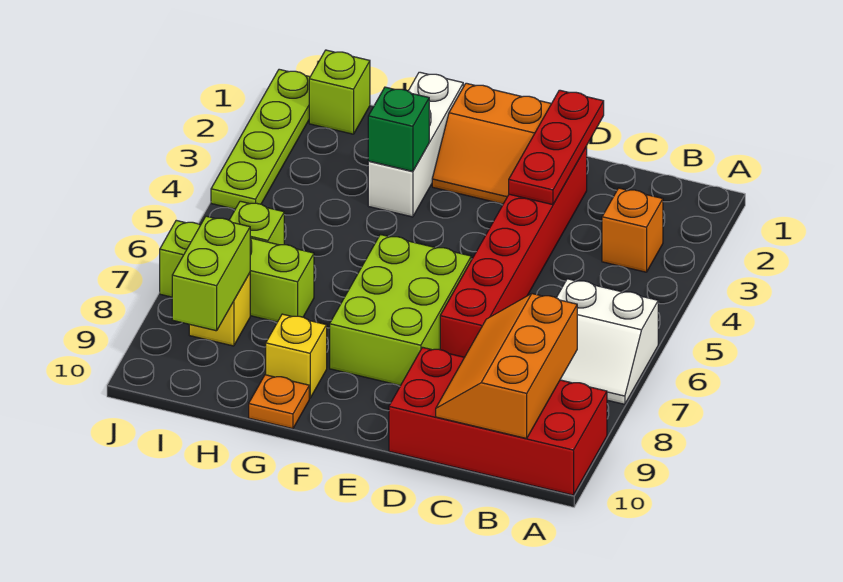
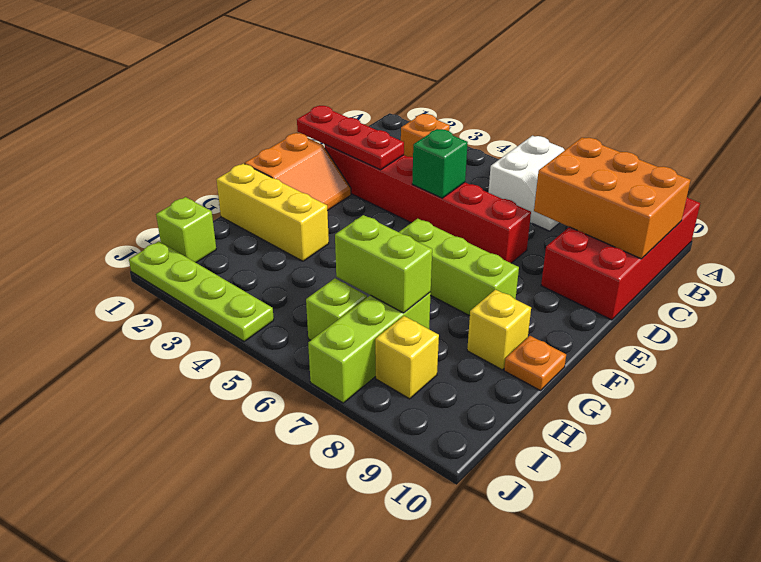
orange 2x3 slope [436,294,577,438] -> orange 2x3 brick [534,137,691,259]
lime 2x3 brick [330,235,471,386] -> lime 1x3 brick [399,219,519,316]
white 1x3 brick [368,72,463,217] -> yellow 1x3 brick [216,163,329,261]
green 1x1 brick [368,87,429,171] -> green 1x1 brick moved to [412,129,468,198]
lime 1x2 brick [172,216,250,331] -> lime 1x2 brick moved to [335,215,432,313]

